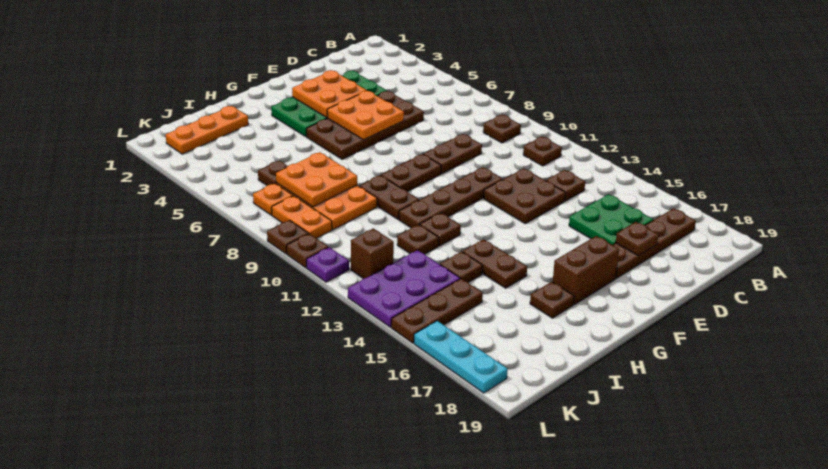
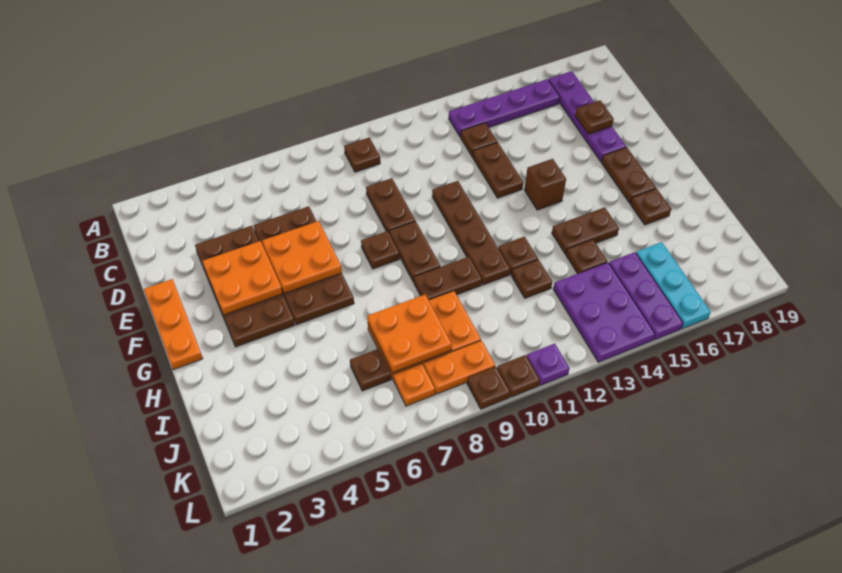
brown 1x1 plate [523,137,562,166] -> brown 1x1 plate moved to [361,231,400,269]
none -> purple 1x4 plate [449,79,560,137]
brown 1x4 plate [613,208,696,278] -> purple 1x4 plate [549,71,626,162]
green 2x2 plate [569,194,653,245] -> none
green 2x4 plate [271,71,387,137] -> brown 2x4 plate [195,226,295,347]
brown 2x2 plate [484,169,566,224] -> brown 1x2 plate [473,142,523,198]
brown 1x2 brick [553,236,619,305] -> brown 1x2 plate [601,147,656,203]
orange 1x3 plate [166,106,248,154] -> orange 1x3 plate moved to [144,279,203,370]
brown 1x3 plate [391,279,483,343] -> purple 1x3 plate [609,252,683,340]
brown 1x1 brick [351,228,394,279] -> brown 1x1 brick moved to [524,159,566,210]
cyan 1x3 plate [414,321,507,393] -> cyan 1x3 plate turned to [636,242,711,329]

